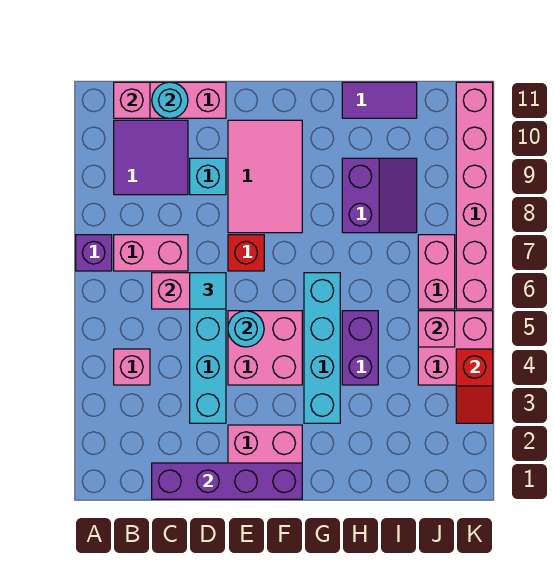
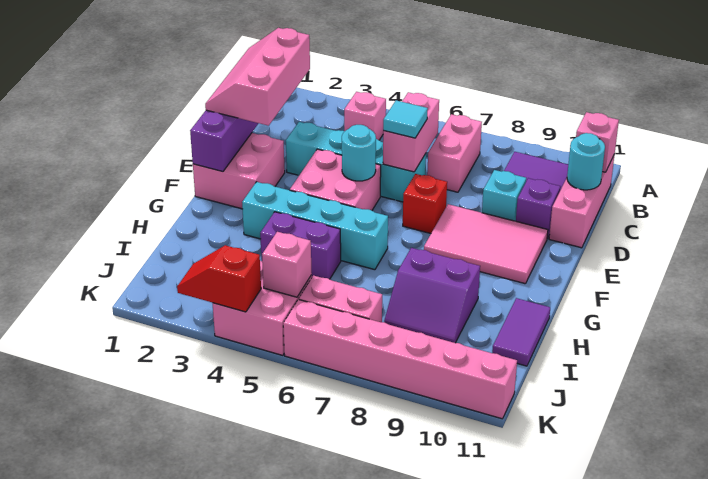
purple 1x1 brick [76,235,112,271] -> purple 1x1 brick moved to [516,178,561,239]
none -> pink 2x3 slope [205,28,310,126]

